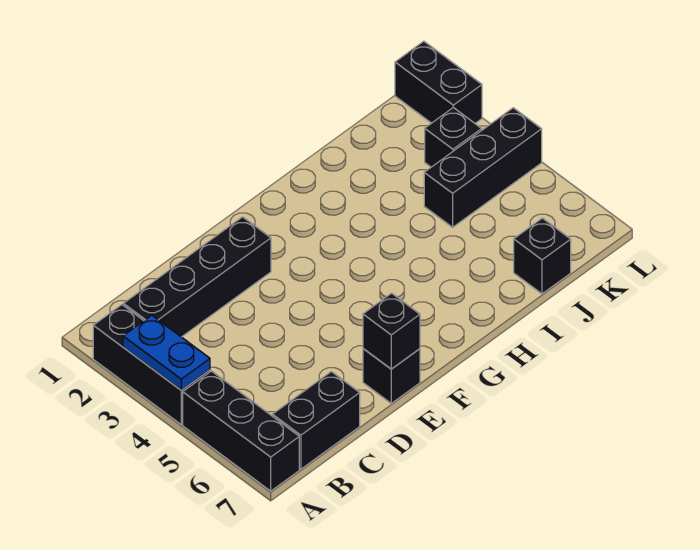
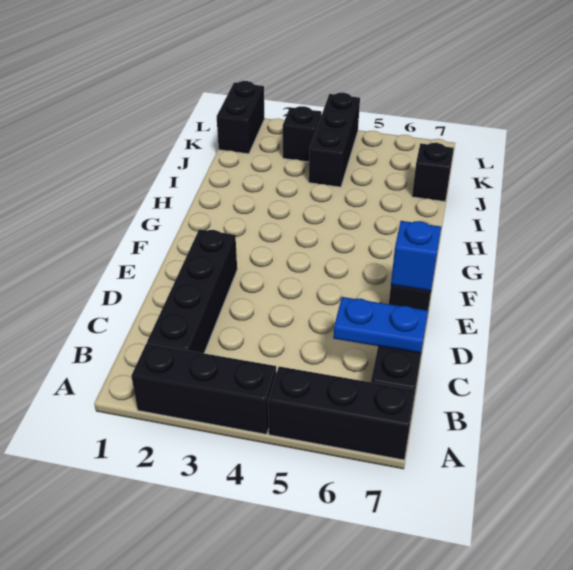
blue 1x2 plate [123,315,210,390] -> blue 1x2 plate moved to [333,297,428,353]
black 1x1 brick [363,293,420,369] -> blue 1x1 brick [391,221,441,291]
black 1x2 brick [395,41,482,123] -> black 1x2 brick turned to [217,81,265,154]

